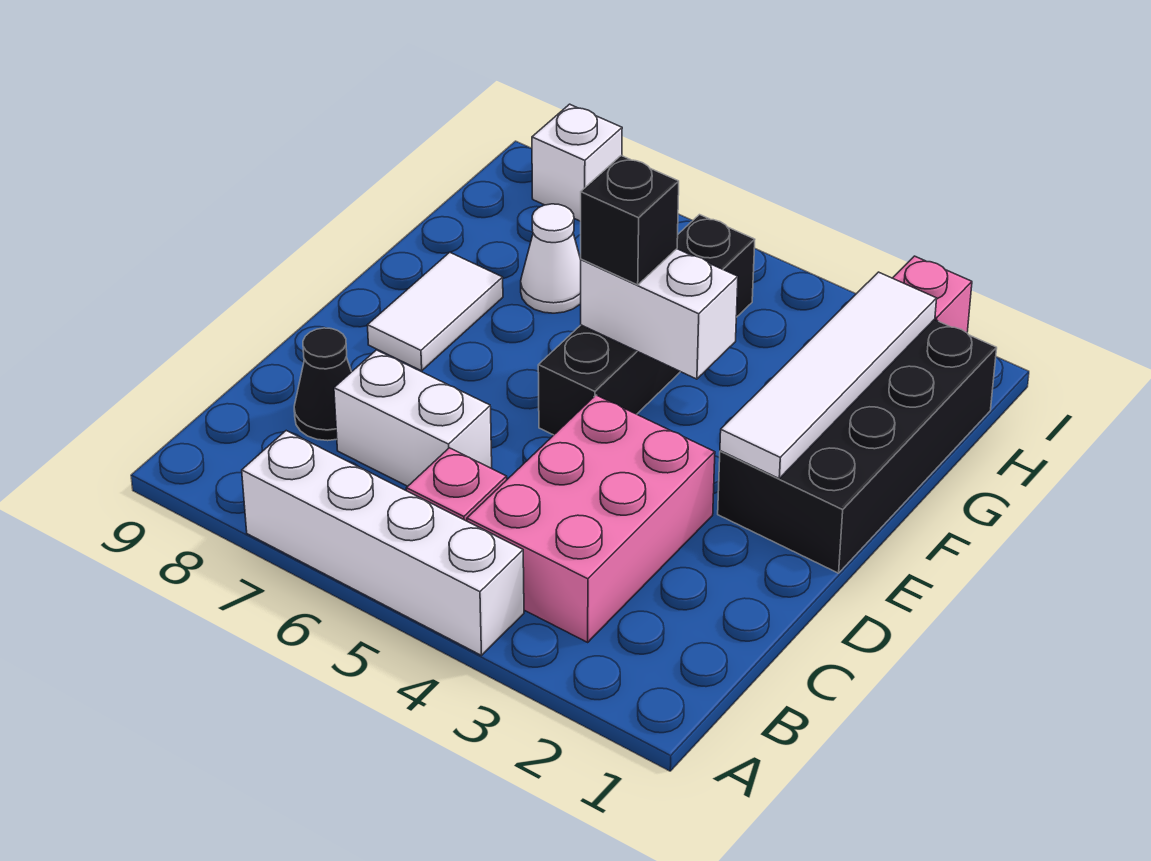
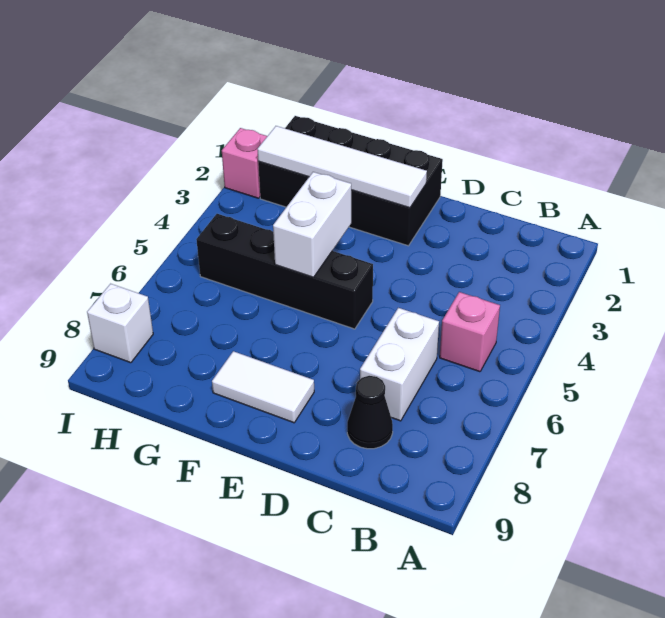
white 1x4 brick [242,431,524,655] -> none
pink 2x3 brick [467,395,715,642] -> none
black 1x1 brick [581,156,679,285] -> none
white 1x1 cone [521,204,581,313] -> none

